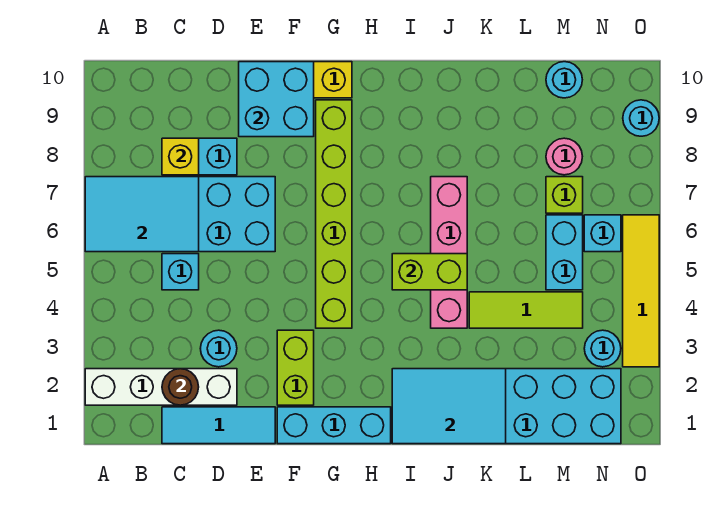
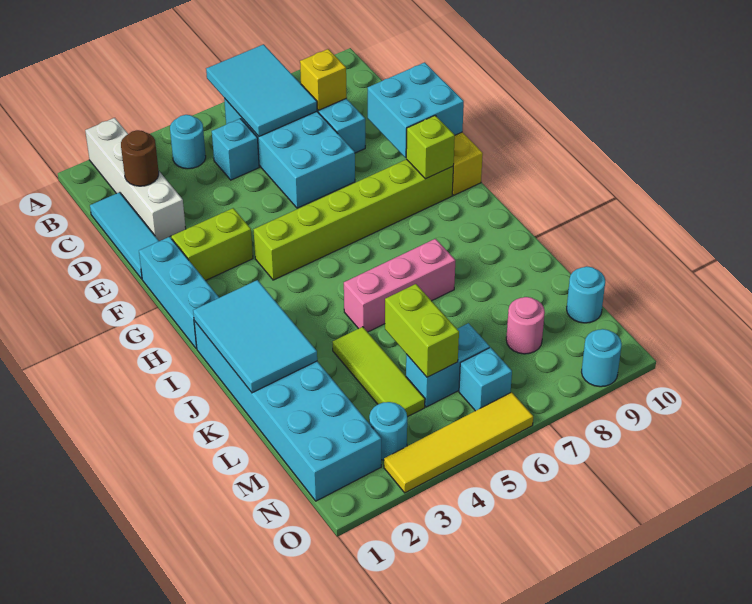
cyan 1x1 round brick [200,330,237,367] -> cyan 1x1 round brick moved to [170,115,206,169]
lime 1x2 brick [392,254,467,290] -> lime 1x2 brick moved to [385,284,459,377]
pink 1x4 brick [431,177,467,328] -> pink 1x3 brick [344,239,455,332]
lime 1x1 brick [546,177,583,213] -> lime 1x1 brick moved to [406,115,455,179]

